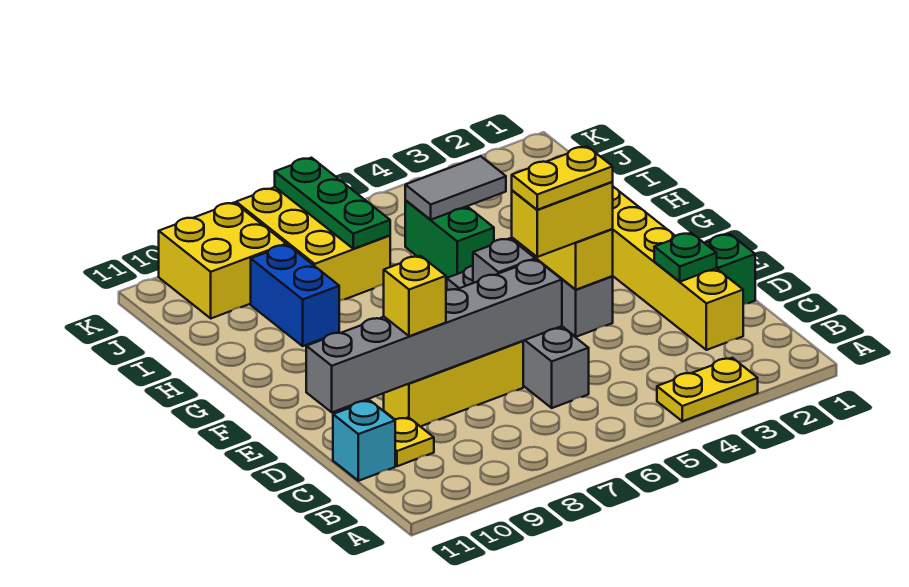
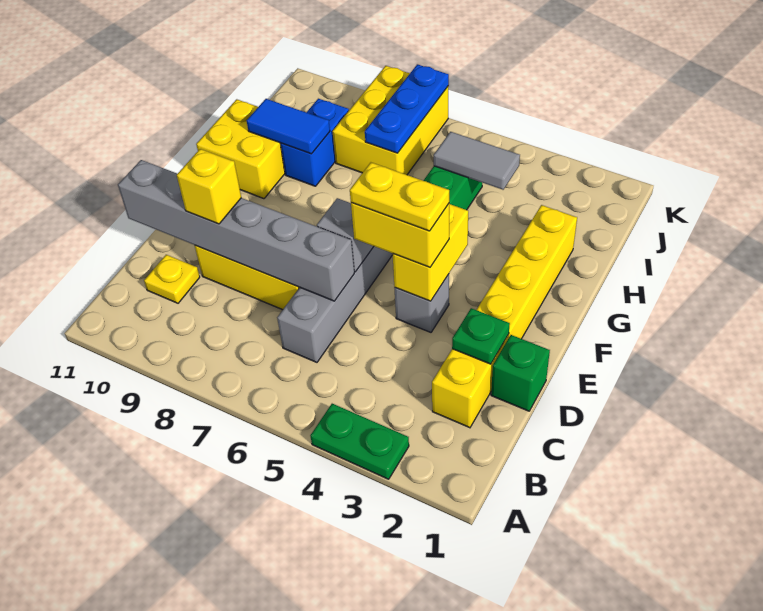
yellow 1x2 plate [657,358,758,421] -> green 1x2 plate [310,404,409,479]
cyan 1x1 brick [333,400,395,481] -> none
none -> blue 1x2 tile [247,99,330,154]
green 1x3 plate [275,158,390,249] -> blue 1x3 plate [365,64,449,153]
yellow 2x2 brick [159,203,286,318] -> yellow 2x2 brick moved to [196,99,285,199]

